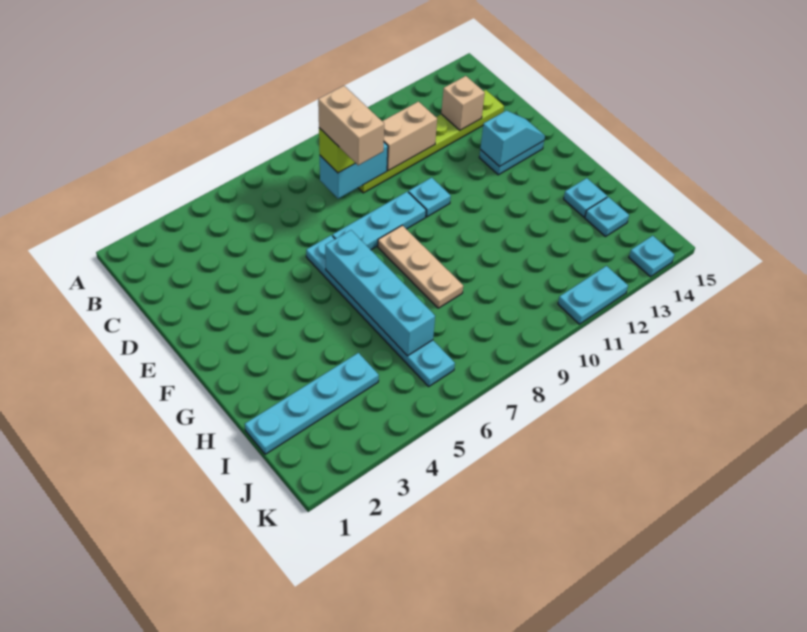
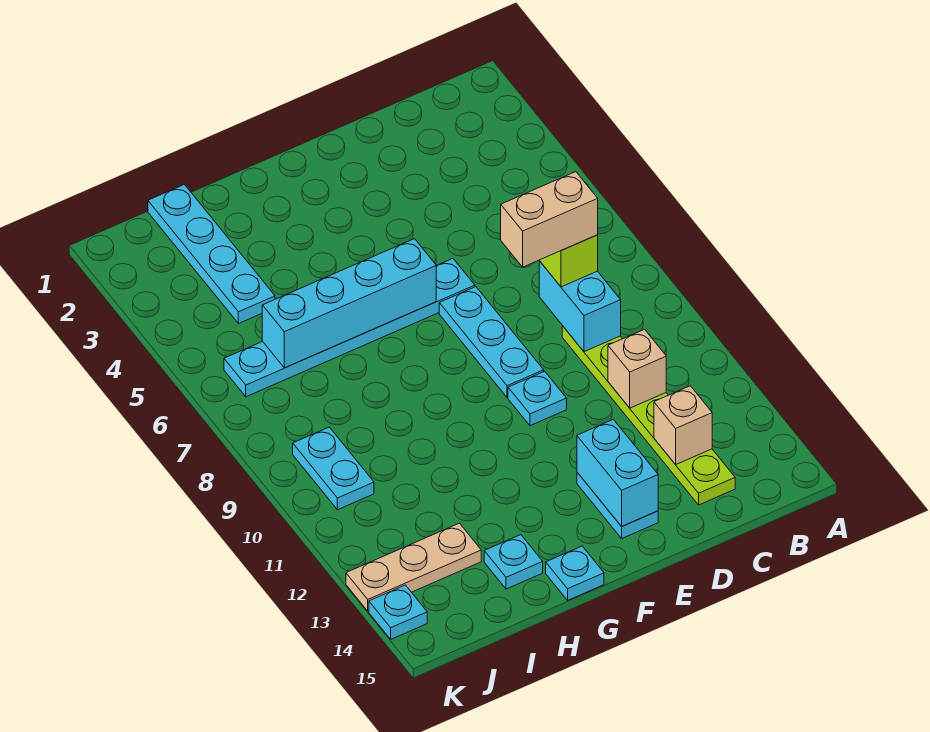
tan 1x2 brick [382,102,437,171] -> tan 1x1 brick [608,329,666,408]
cyan 1x2 slope [480,111,545,167] -> cyan 1x2 brick [577,419,658,526]
tan 1x3 plate [378,225,463,308] -> tan 1x3 plate moved to [346,523,481,611]
cyan 1x1 plate [585,197,629,236] -> cyan 1x1 plate moved to [546,546,604,600]
cyan 1x2 plate [558,266,628,324] -> cyan 1x2 plate moved to [293,427,374,510]

